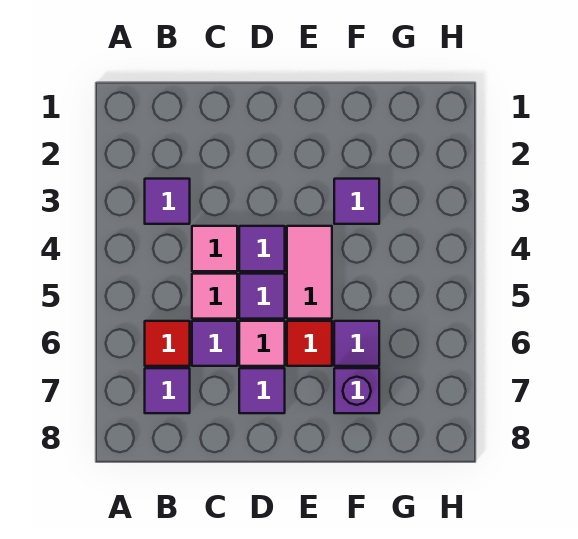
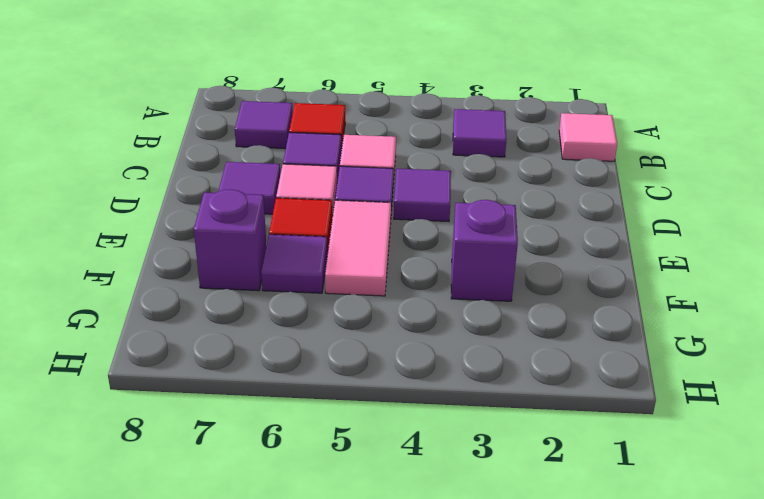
pink 1x1 tile [192,226,237,271] -> pink 1x1 tile moved to [559,113,617,161]
pink 1x2 tile [287,226,332,319] -> pink 1x2 tile turned to [325,200,391,296]
purple 1x1 tile [334,179,379,224] -> purple 1x1 brick [451,200,518,301]

